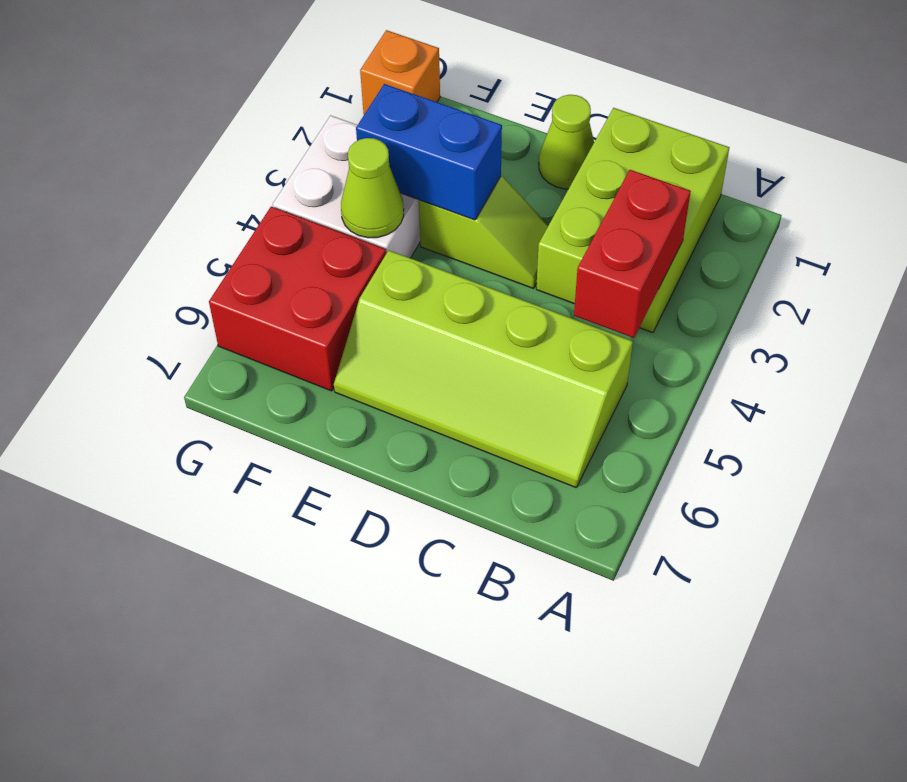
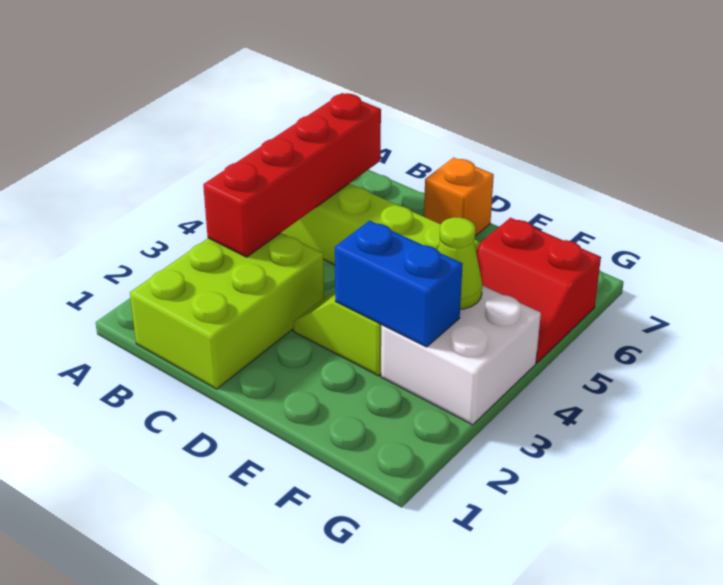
red 1x2 brick [574,170,691,338] -> red 1x4 brick [203,93,381,257]
lime 1x1 cone [539,95,594,189] -> none
red 2x2 brick [209,207,386,391] -> red 2x2 slope [476,218,601,363]
orange 1x1 brick [360,30,440,114] -> orange 1x1 brick moved to [424,157,494,236]

